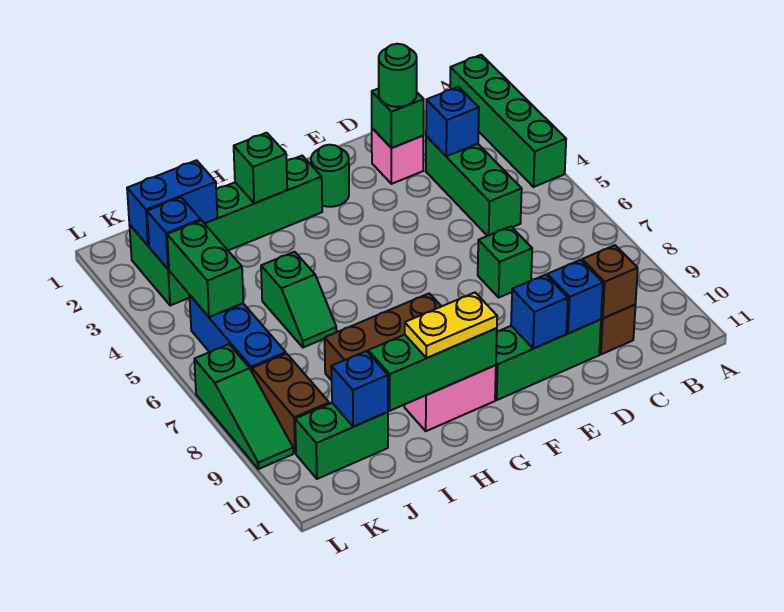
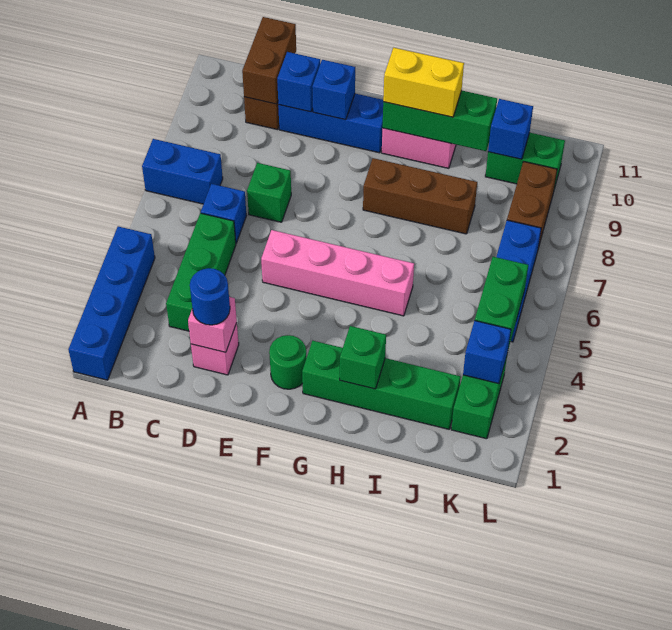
green 1x4 brick [450,55,566,187] -> blue 1x4 brick [68,226,155,380]
blue 1x1 brick [426,87,479,156] -> blue 1x1 brick moved to [201,184,247,243]
brown 1x1 brick [582,245,638,318] -> brown 1x2 brick [242,17,296,104]
green 1x1 brick [372,88,424,148] -> pink 1x1 brick [188,297,237,352]
green 1x1 round brick [379,44,417,107] -> blue 1x1 round brick [190,268,230,325]
green 1x3 brick [495,320,601,400] -> blue 1x3 brick [278,94,383,153]
none -> pink 1x4 brick [261,230,414,316]
yellow 1x2 plate [405,293,497,358] -> yellow 1x2 brick [383,48,464,117]
green 1x2 slope [261,252,337,348] -> none
blue 1x2 brick [127,160,217,246] -> blue 1x2 brick moved to [142,139,223,204]
green 1x3 slope [194,344,293,469] -> none

